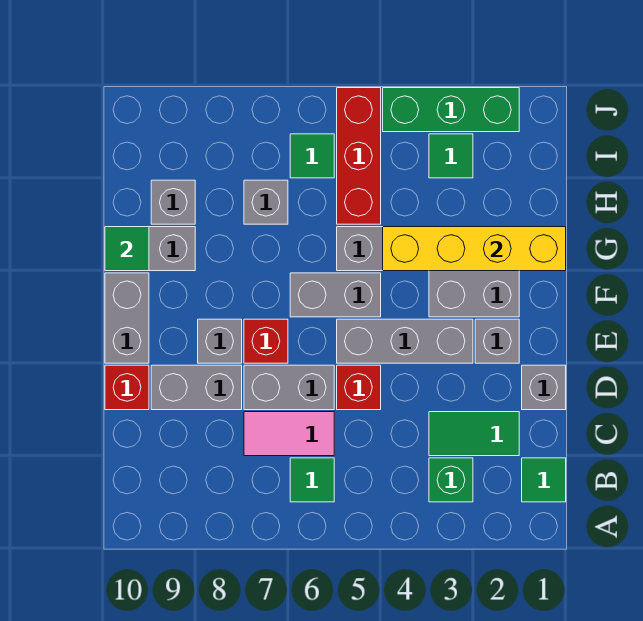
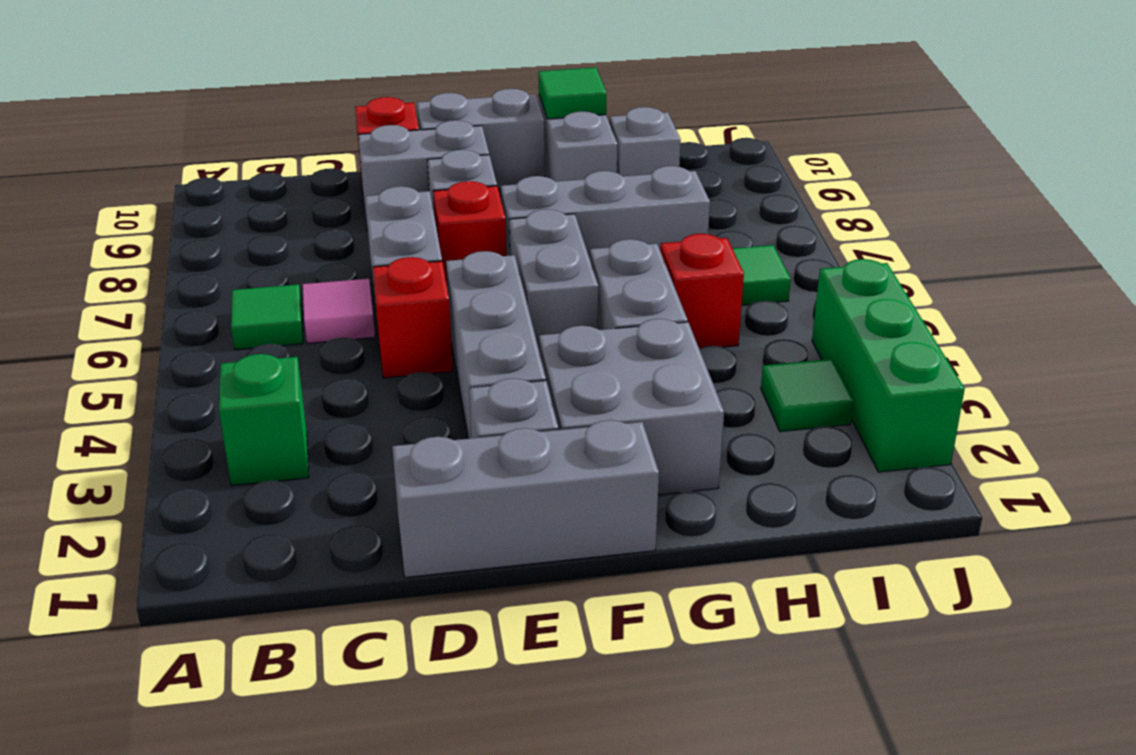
green 1x1 tile [522,458,566,502] -> none
green 1x2 tile [429,412,519,456] -> none
pink 1x2 tile [244,412,334,456] -> pink 1x1 tile [303,279,375,343]
grey 1x1 brick [522,365,566,410] -> grey 1x3 brick [392,420,659,577]
grey 1x2 brick [151,365,242,410] -> grey 1x2 brick turned to [358,120,489,231]
yellow 1x4 brick [383,227,566,271] -> none
red 1x3 brick [337,88,381,224] -> red 1x1 brick [660,234,744,349]
grey 1x1 brick [244,180,288,224] -> grey 1x3 brick [501,166,710,258]

